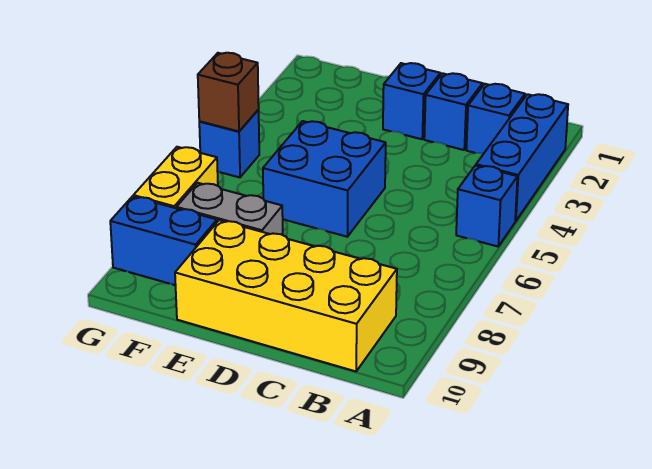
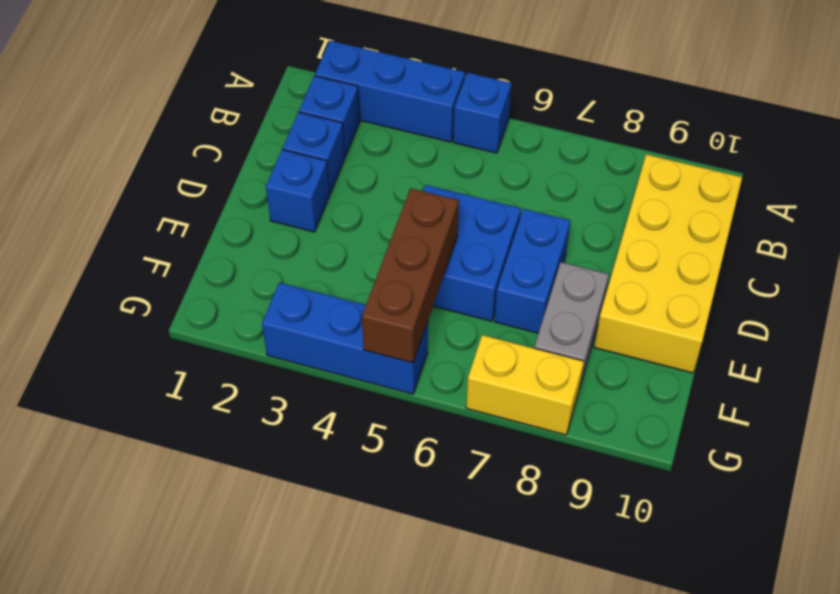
blue 1x2 brick [110,196,217,285] -> blue 1x2 brick moved to [494,209,571,333]
blue 1x1 brick [199,110,259,177] -> blue 1x3 brick [262,283,428,394]
brown 1x1 brick [198,53,259,131] -> brown 1x3 brick [362,188,459,363]

